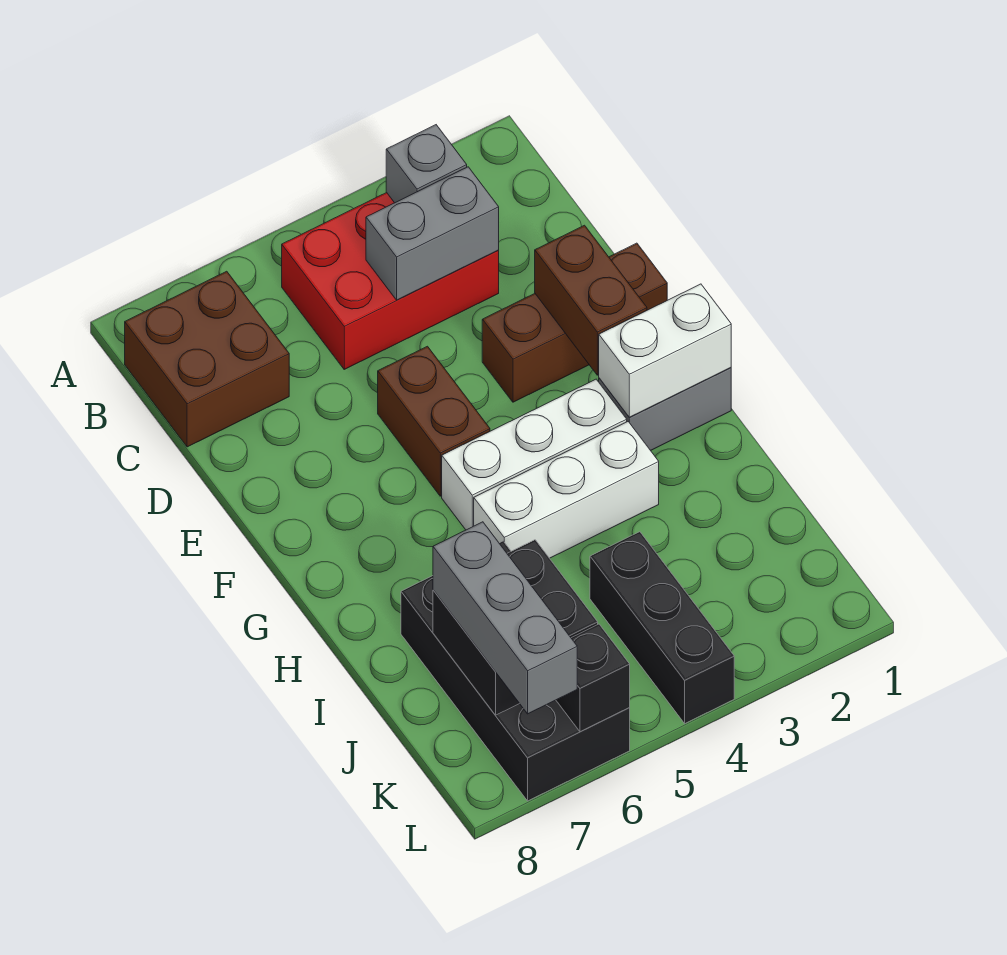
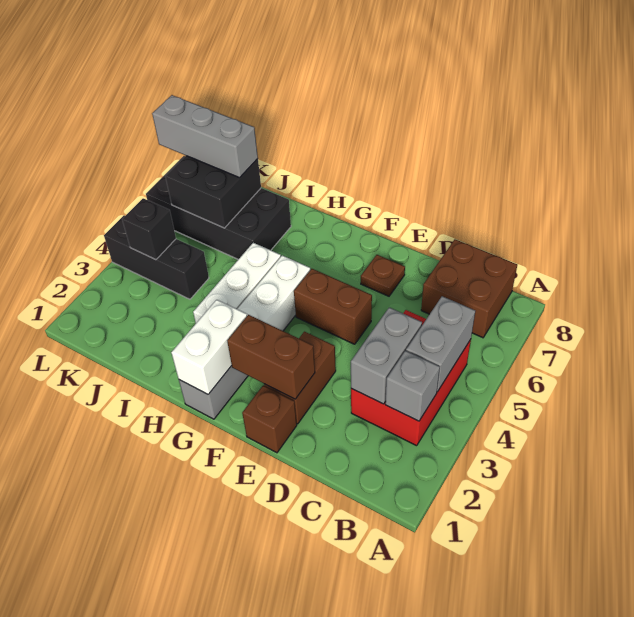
none -> grey 1x2 brick [406,296,475,392]
none -> brown 1x1 plate [361,255,405,296]
black 1x1 brick [556,624,630,732] -> black 1x1 brick moved to [122,198,176,260]

